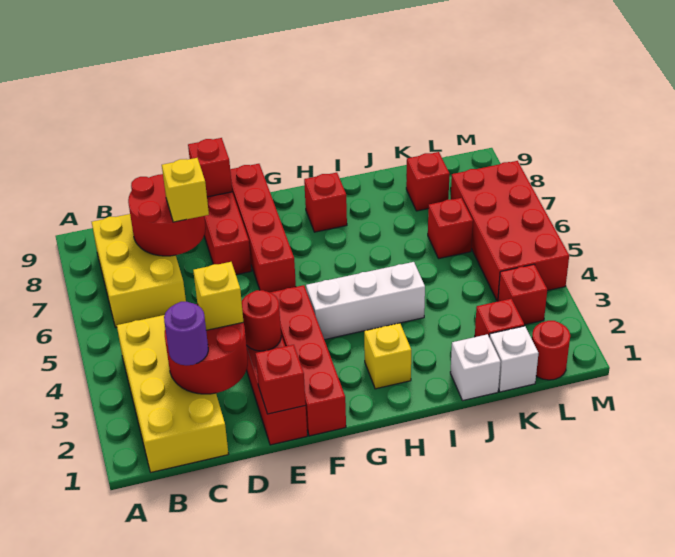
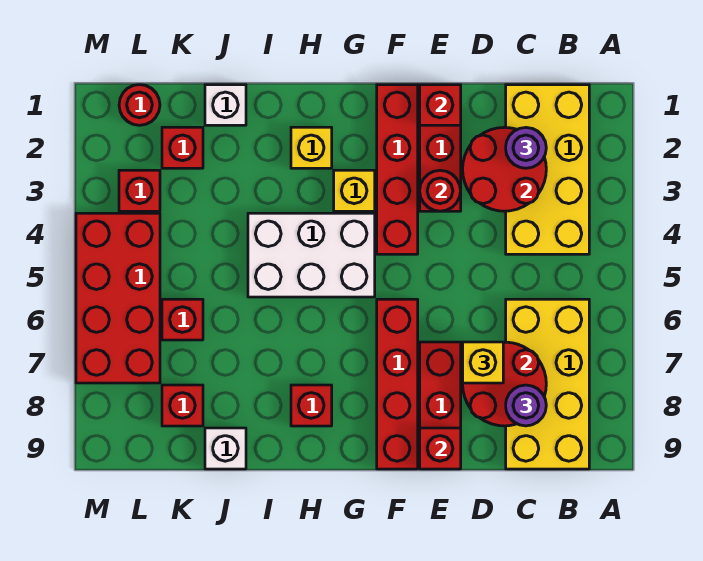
yellow 2x3 brick [92,214,186,327] -> yellow 2x4 brick [506,299,589,469]
none -> purple 1x1 round brick [506,385,546,426]
yellow 1x1 brick [193,262,243,330] -> yellow 1x1 brick moved to [334,170,375,211]
white 1x3 brick [306,262,425,340] -> white 2x3 brick [248,213,375,297]
white 1x1 brick [489,326,538,392] -> white 1x1 brick moved to [205,428,246,469]

